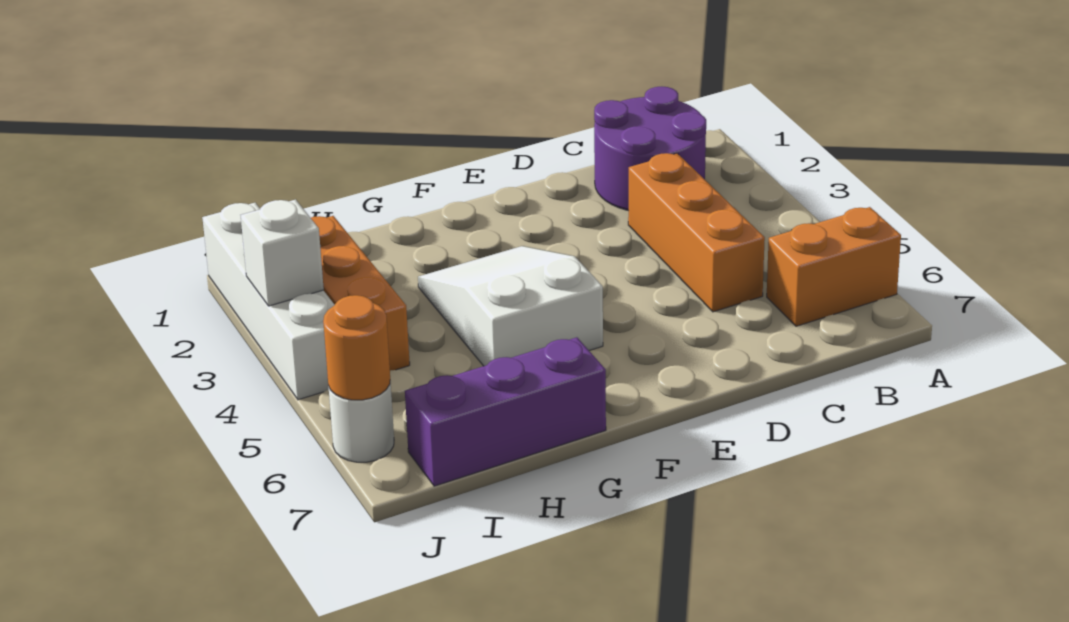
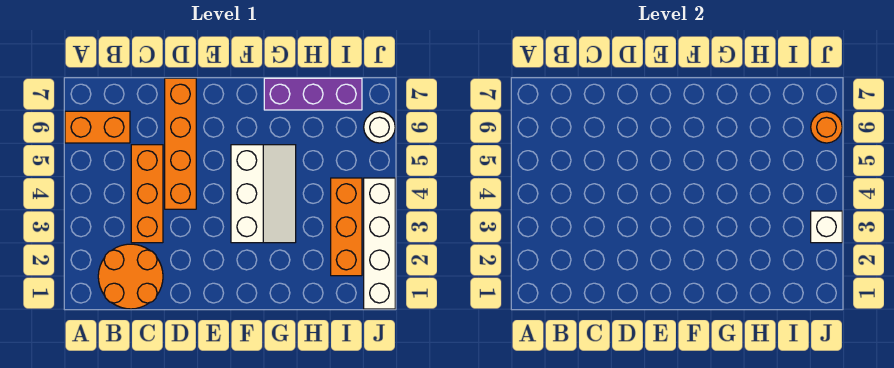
purple 2x2 round brick [594,87,706,211] -> orange 2x2 round brick [98,244,163,309]
none -> orange 1x4 brick [165,78,196,209]
white 2x3 slope [418,246,603,366] -> white 2x3 slope turned to [231,145,296,243]

